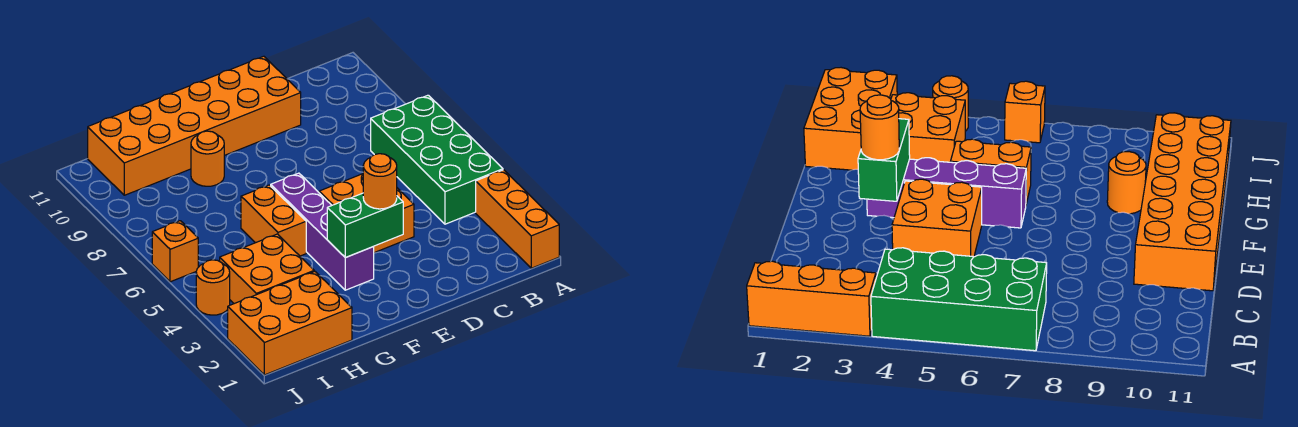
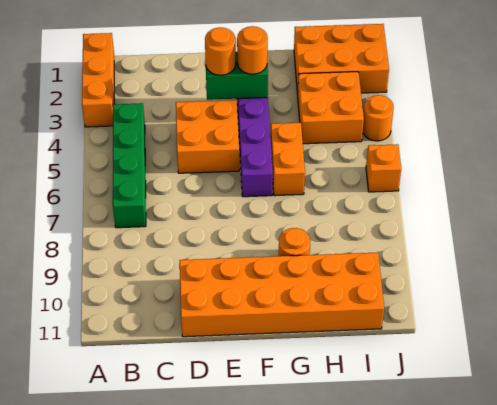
green 2x4 brick [371,95,503,224] -> green 1x4 brick [113,103,146,228]
none -> orange 1x1 round brick [237,26,268,74]

